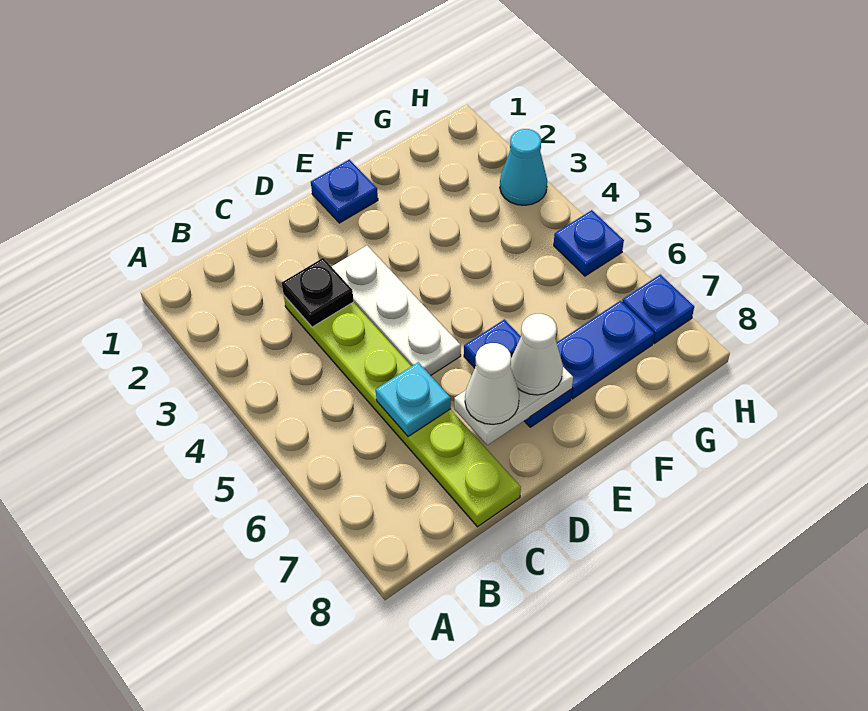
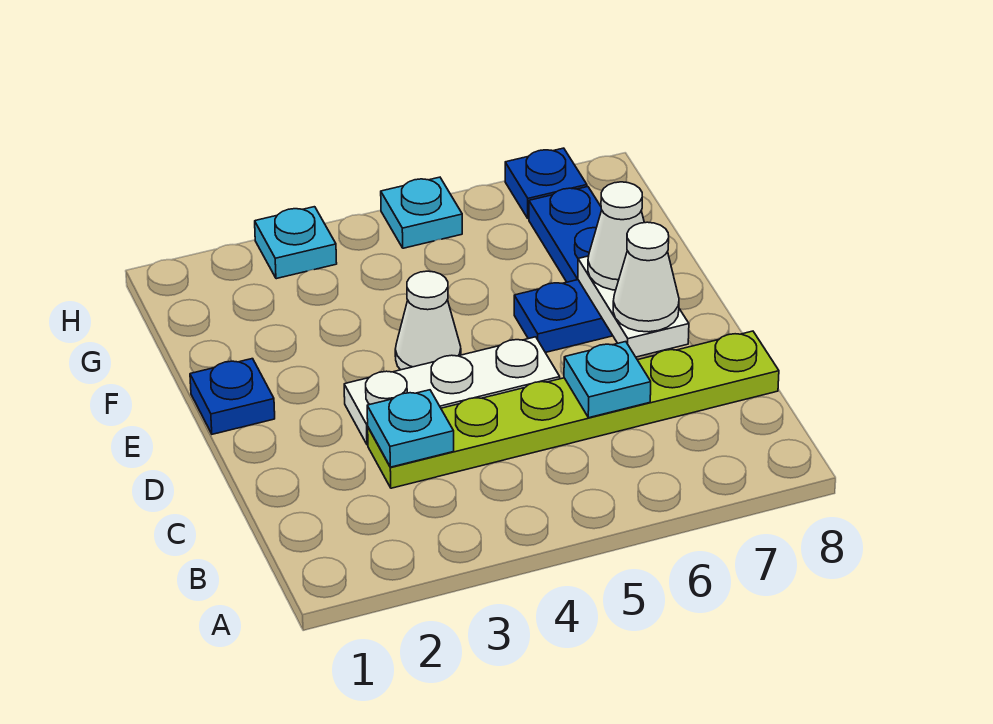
black 1x1 plate [282,258,354,327] -> cyan 1x1 plate [367,390,454,467]
none -> white 1x1 cone [395,271,461,370]
cyan 1x1 cone [500,129,547,205] -> cyan 1x1 plate [255,207,337,279]
blue 1x1 plate [554,210,624,276] -> cyan 1x1 plate [381,177,462,248]

